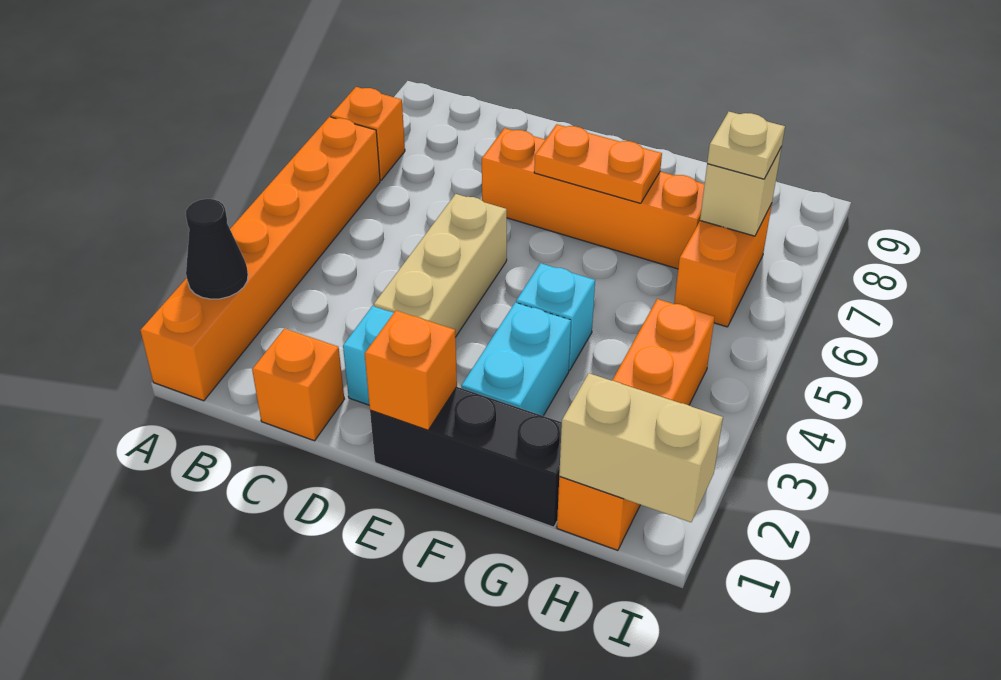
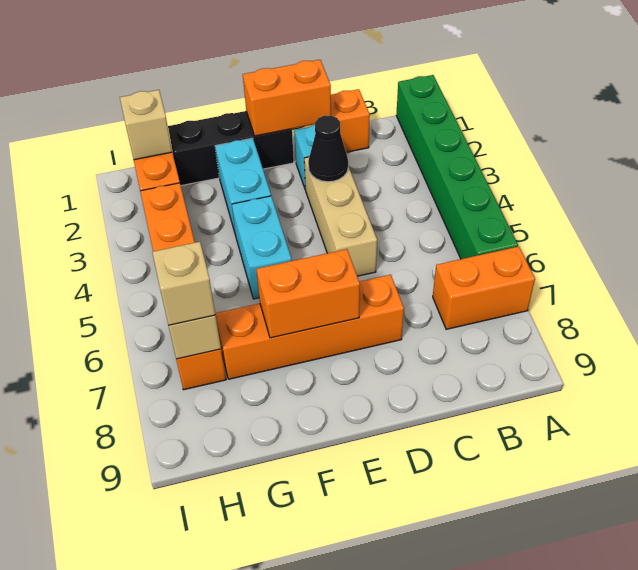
orange 1x6 brick [140,117,380,401] -> green 1x6 brick [396,75,518,259]
black 1x1 cone [186,199,248,299] -> black 1x1 cone moved to [308,116,348,182]
orange 1x1 brick [331,87,405,180] -> orange 1x2 brick [433,247,535,329]
orange 1x1 brick [365,311,457,430] -> orange 1x2 brick [243,60,331,136]
orange 1x2 plate [534,124,662,203] -> orange 1x2 brick [256,249,360,338]
cyan 1x1 brick [516,263,595,370] -> cyan 1x2 brick [232,196,291,299]
tan 1x2 brick [559,373,723,522] -> tan 1x1 brick [120,90,172,160]
tan 1x1 plate [707,112,785,179] -> tan 1x1 brick [152,242,215,325]

